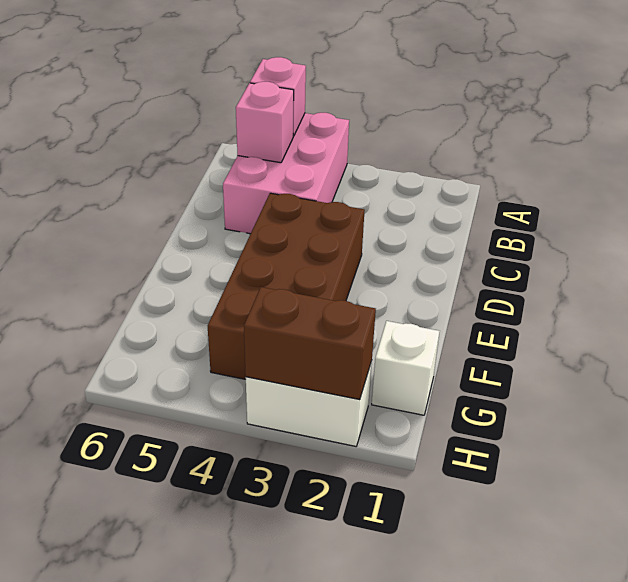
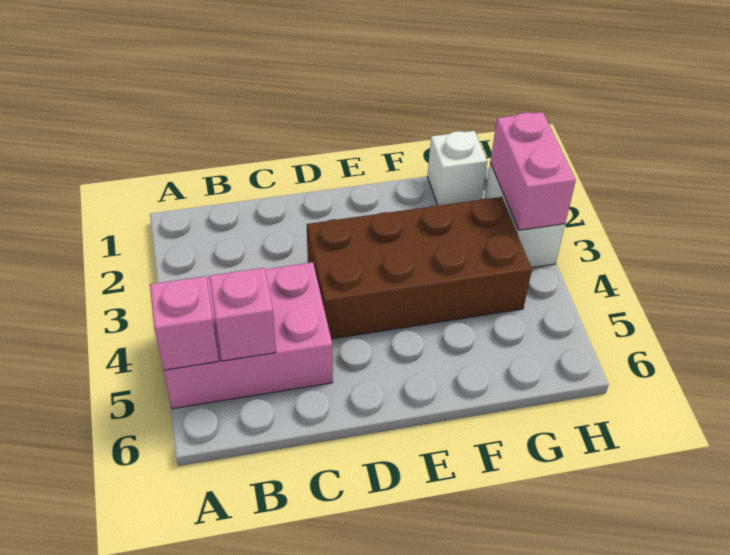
brown 1x2 brick [244,287,376,400] -> pink 1x2 brick [490,112,576,230]

